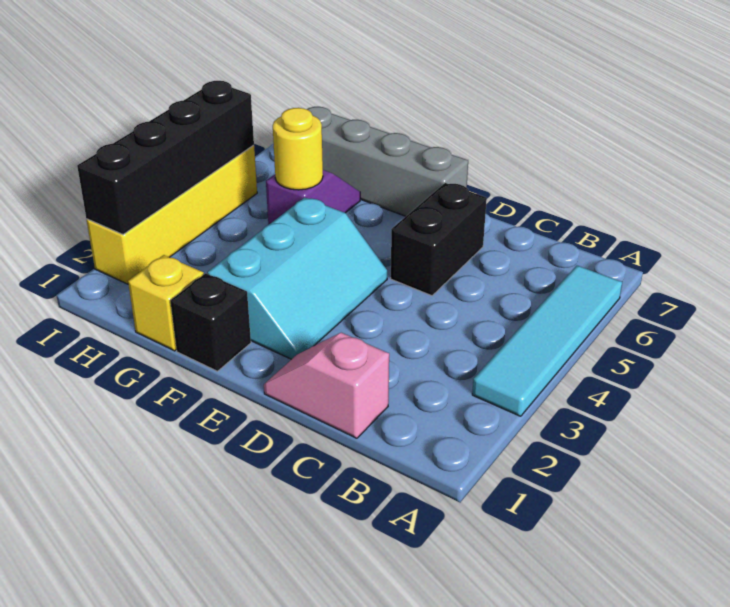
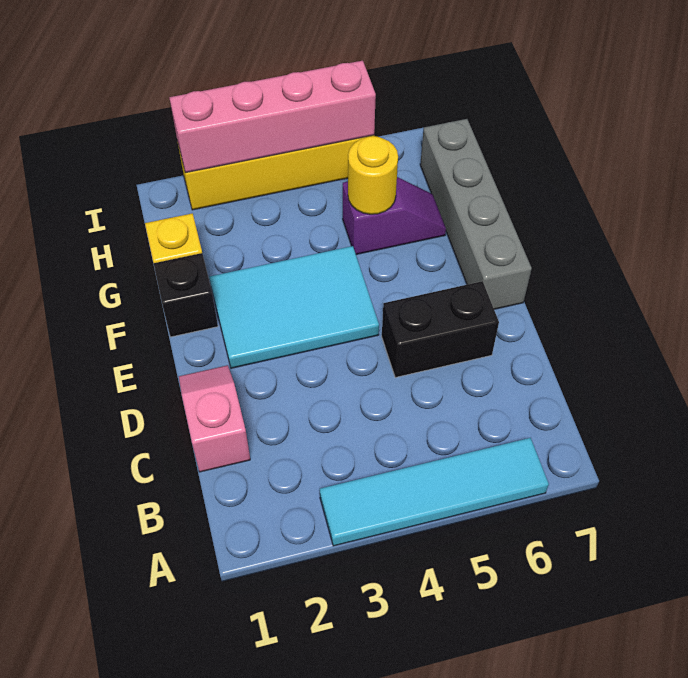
cyan 2x3 slope [207,197,387,359] -> cyan 2x3 tile [209,246,379,368]
black 1x4 brick [77,81,254,234] -> pink 1x4 brick [169,61,376,173]

